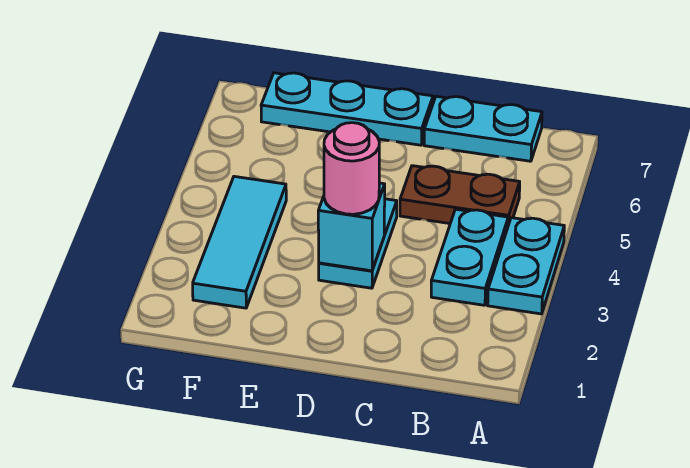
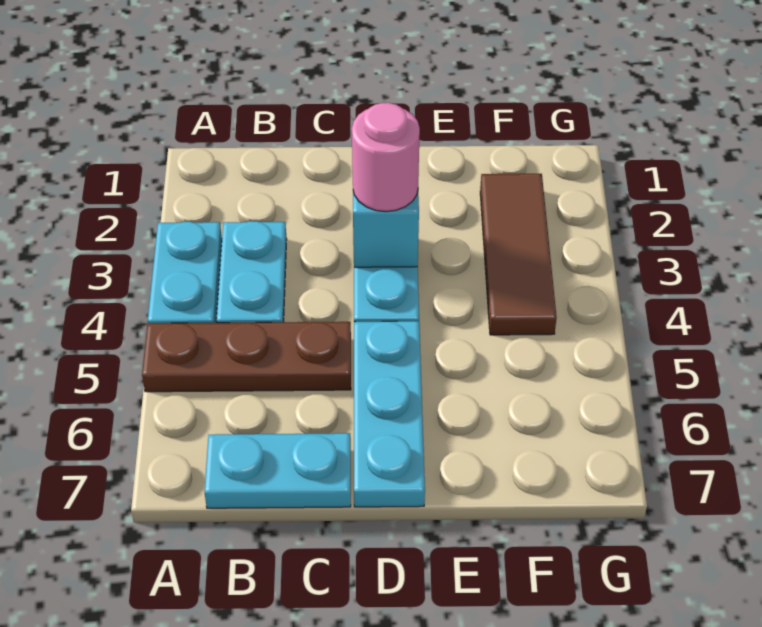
brown 1x2 plate [400,166,520,225] -> brown 1x3 plate [142,322,351,392]
cyan 1x3 plate [261,73,433,145] -> cyan 1x3 plate turned to [354,321,425,507]
cyan 1x3 tile [193,176,286,308] -> brown 1x3 tile [480,174,557,335]

